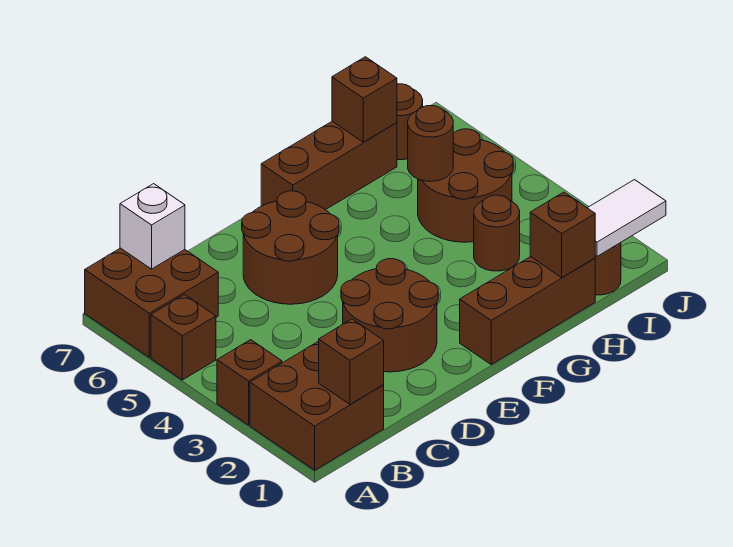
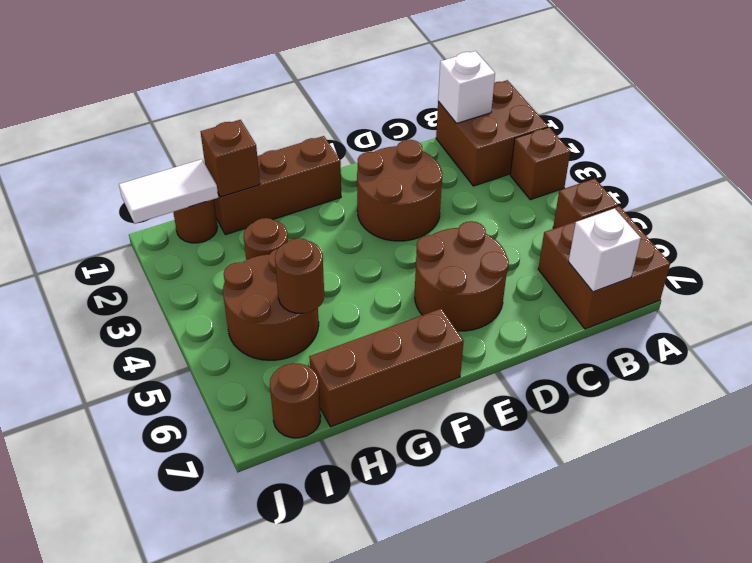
brown 1x1 brick [319,319,384,404] -> white 1x1 brick [438,51,495,123]
brown 1x1 brick [332,57,397,142] -> none

